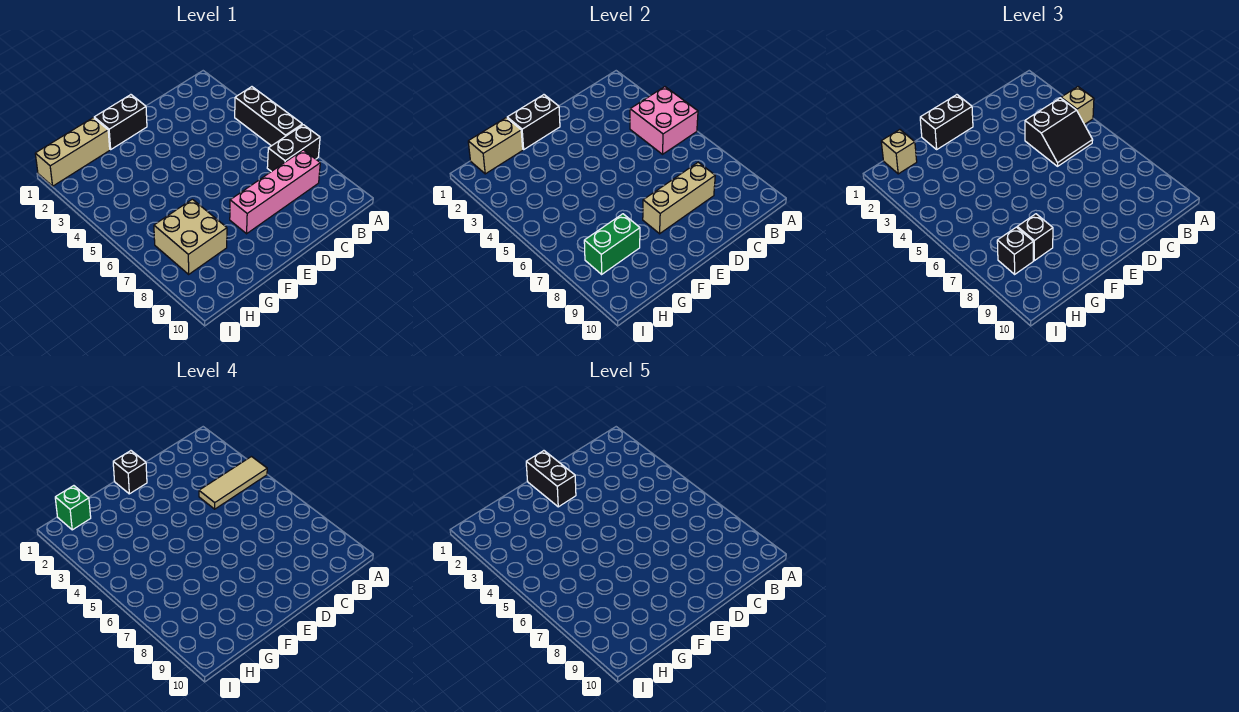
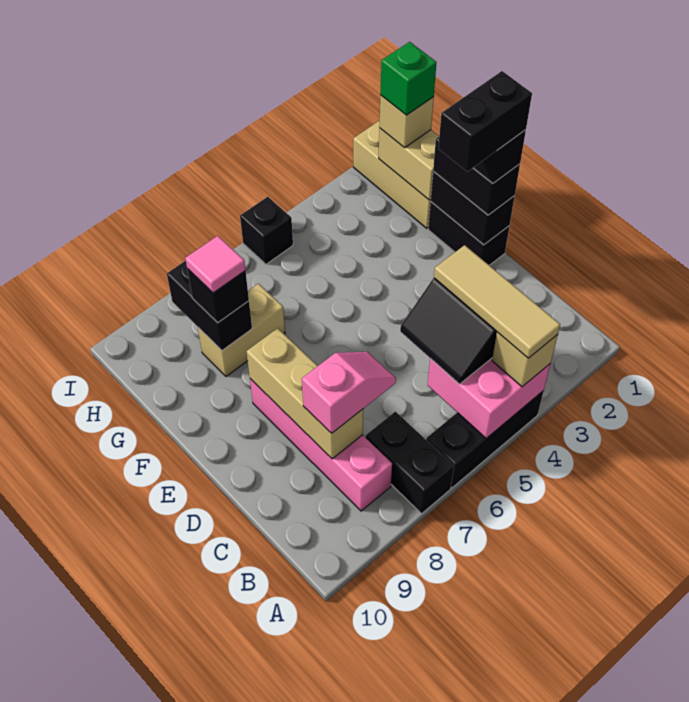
none -> pink 1x2 slope [302,352,396,433]
tan 2x2 brick [154,199,227,274] -> tan 1x2 brick [198,284,285,376]
green 1x2 brick [584,214,640,274] -> black 1x2 brick [167,261,252,351]
none -> pink 1x1 tile [185,236,245,293]
black 1x1 brick [997,227,1033,274] -> black 1x1 brick moved to [240,197,293,264]

